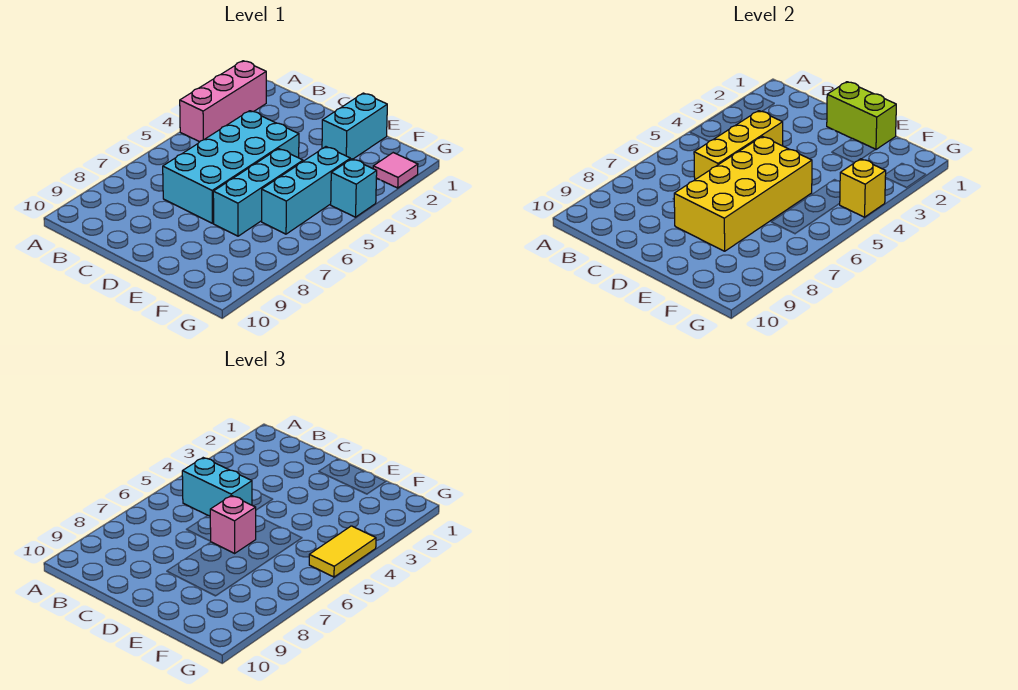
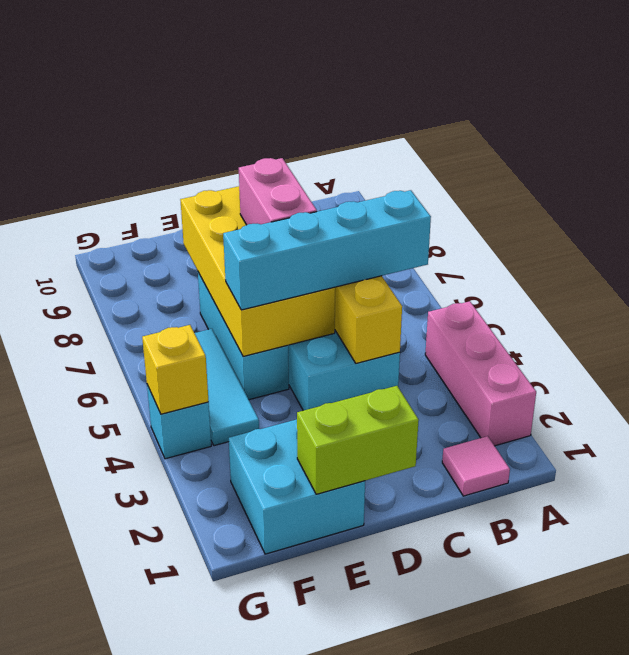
cyan 1x2 brick [182,458,252,516] -> cyan 1x4 brick [223,190,431,310]
pink 1x1 brick [210,495,256,553] -> pink 1x2 brick [239,158,317,225]
cyan 1x2 brick [322,93,387,159] -> cyan 2x2 brick [229,419,365,554]
cyan 1x3 brick [262,147,350,234] -> cyan 1x3 tile [195,329,259,446]
pink 1x1 tile [373,153,418,188] -> pink 1x1 tile moved to [442,436,510,496]
yellow 1x2 tile [309,526,376,577] -> none

